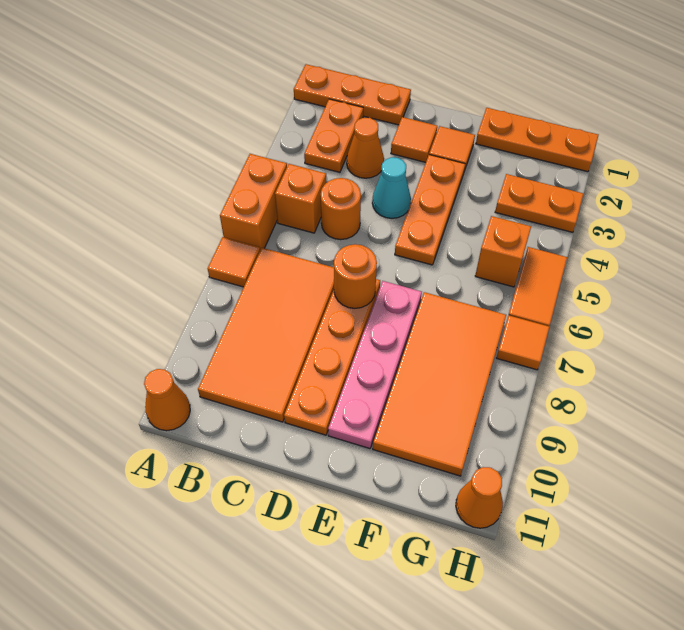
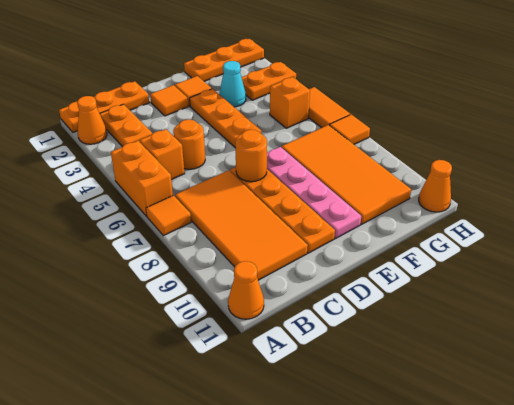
orange 1x1 cone [347,118,384,178] -> orange 1x1 cone moved to [77,96,107,144]
cyan 1x1 cone [372,157,411,218] -> cyan 1x1 cone moved to [219,61,246,107]

